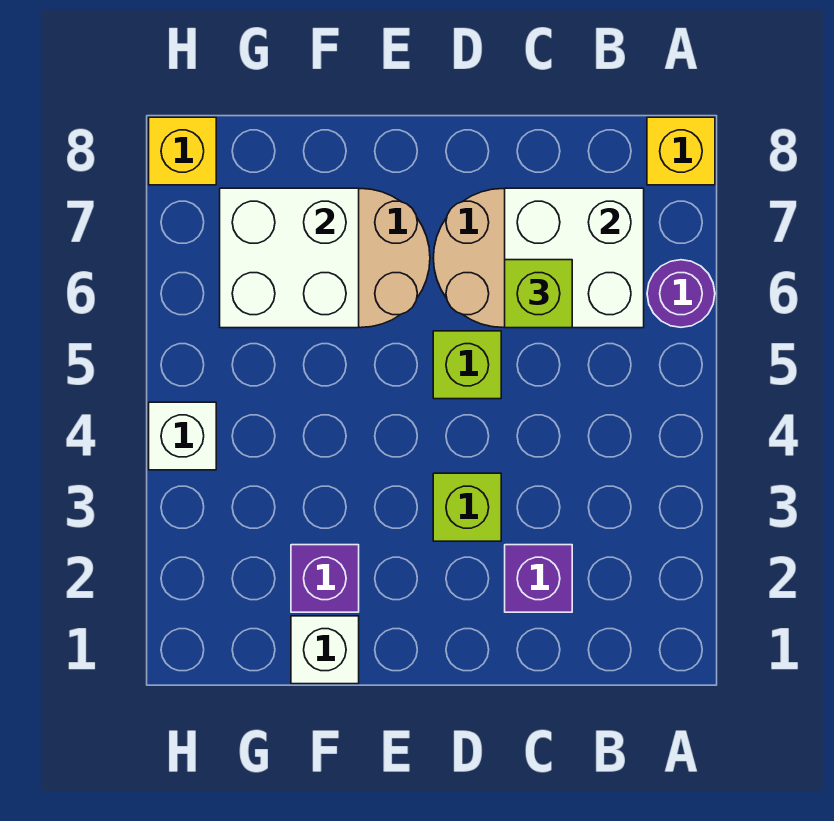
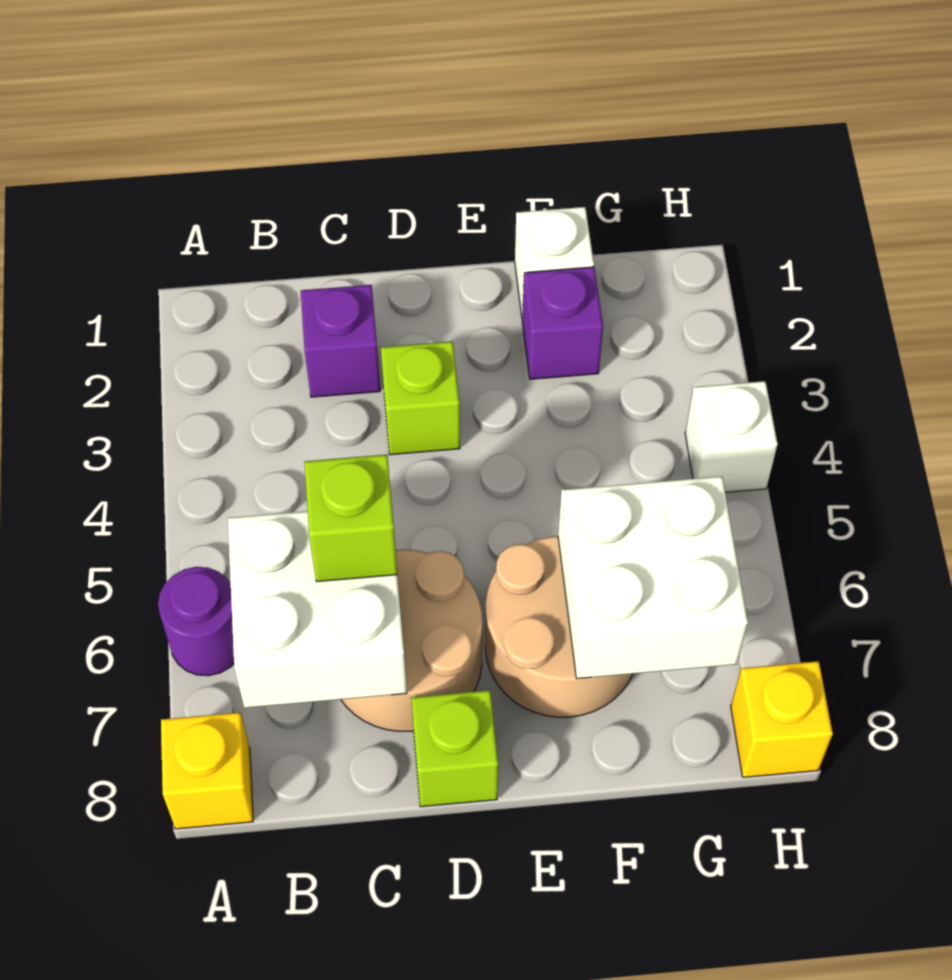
lime 1x1 brick [433,331,501,399] -> lime 1x1 brick moved to [411,690,498,807]

